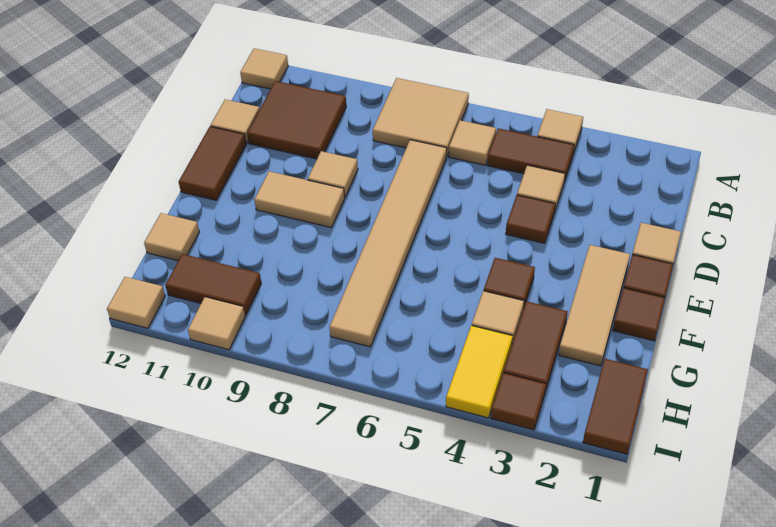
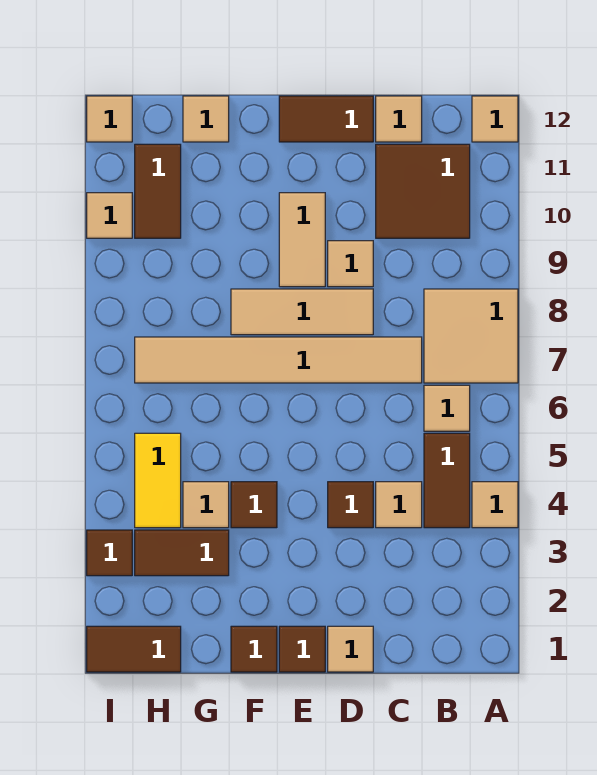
tan 1x3 tile [559,245,630,366] -> tan 1x3 tile moved to [231,289,373,335]
yellow 1x2 tile [446,325,513,418] -> yellow 1x2 tile turned to [135,433,181,528]

